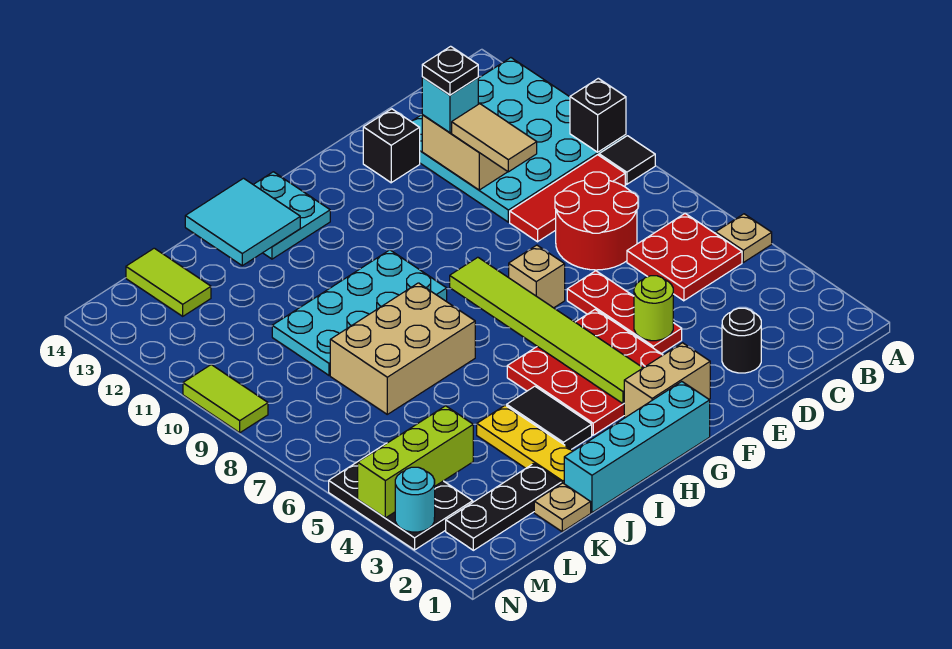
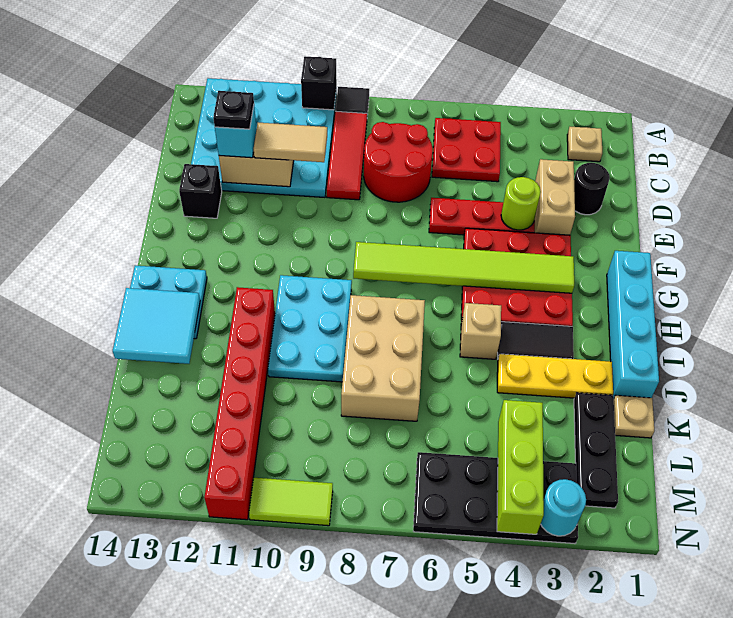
tan 1x1 plate [716,214,772,262] -> tan 1x1 plate moved to [567,127,602,162]
tan 1x2 brick [624,343,710,418] -> tan 1x2 brick moved to [535,159,575,235]
tan 1x1 brick [509,245,565,308] -> tan 1x1 brick moved to [460,303,501,359]
cyan 2x4 plate [272,250,447,375] -> cyan 2x3 plate [268,275,352,382]
none -> red 1x6 brick [204,287,275,520]
lime 1x2 tile [126,248,211,316] -> none
black 2x3 plate [329,443,473,550] -> black 2x4 plate [413,452,578,544]

